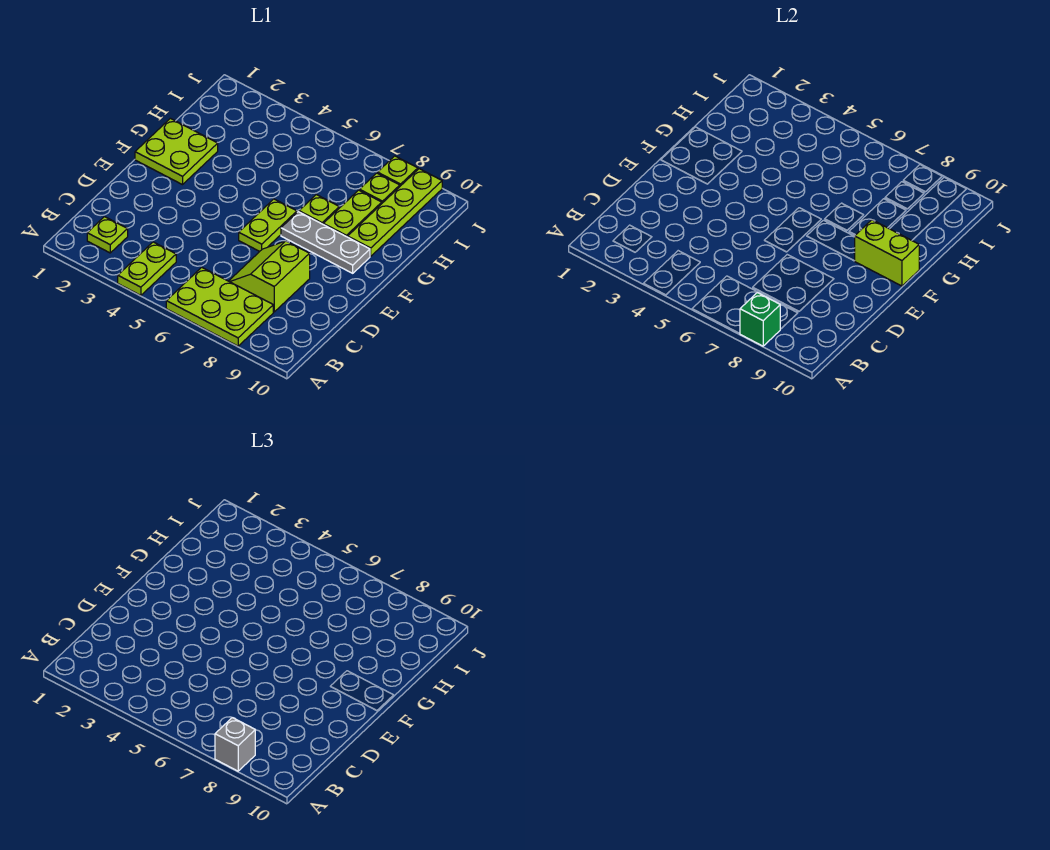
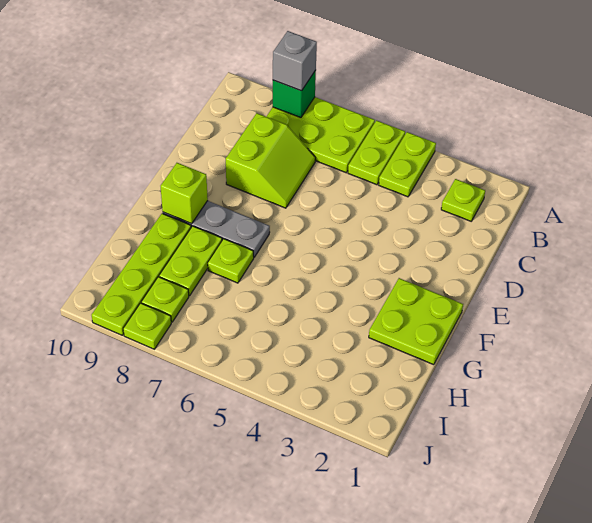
lime 1x2 plate [239,199,297,251] -> lime 1x2 plate moved to [348,120,405,185]
lime 1x2 brick [855,220,919,286] -> lime 1x1 brick [161,163,208,224]

